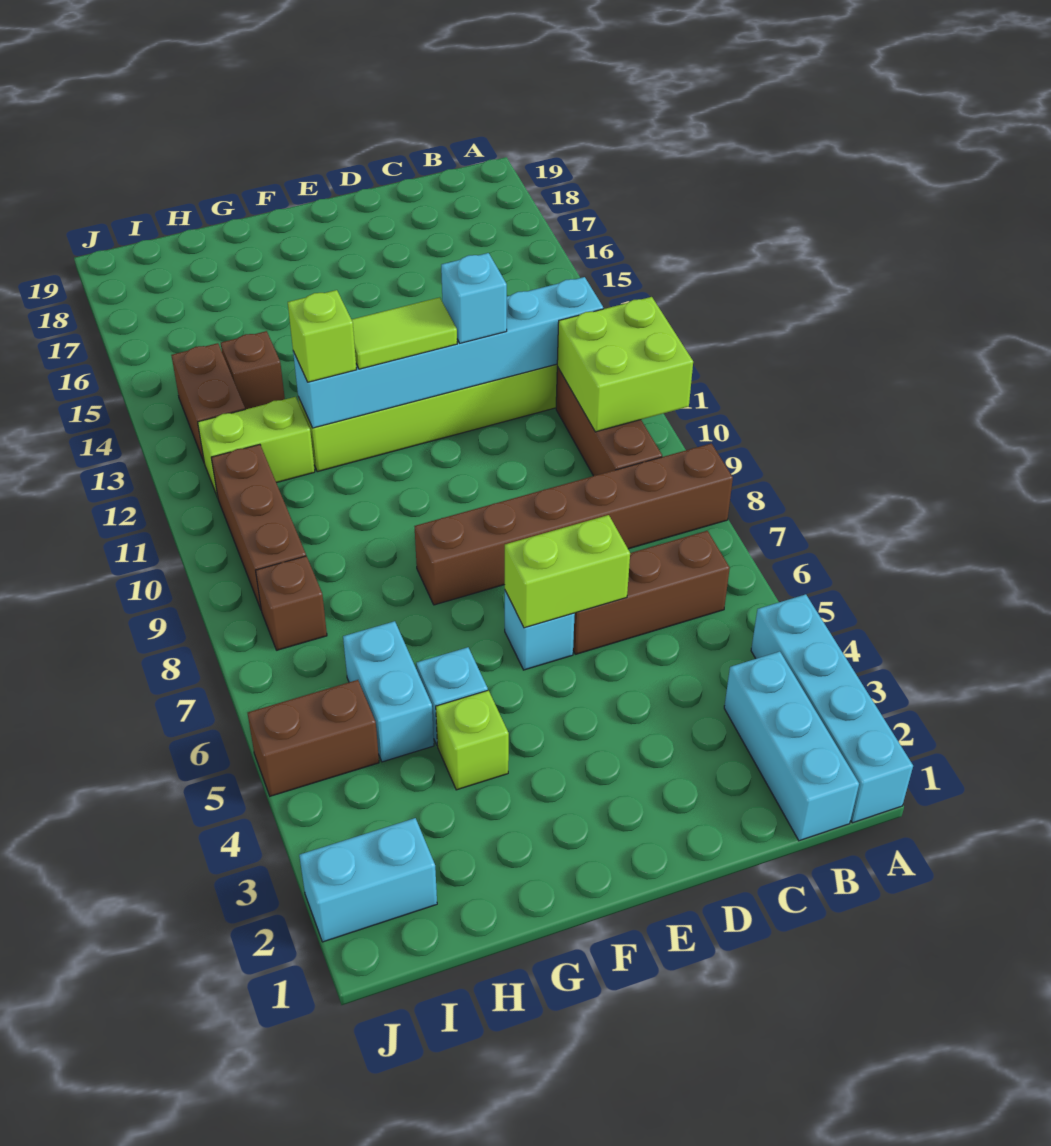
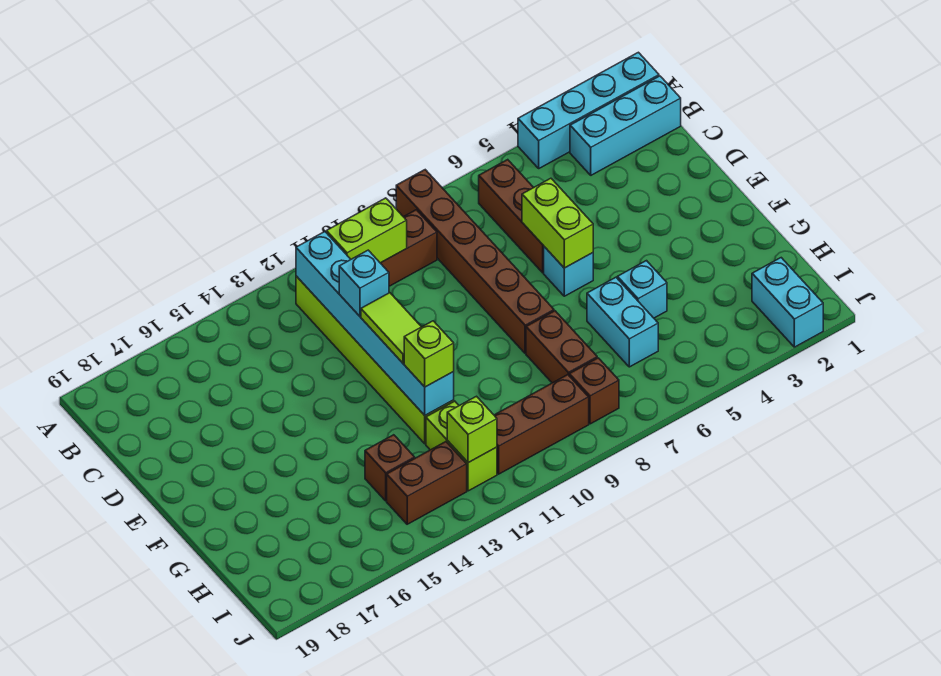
lime 2x2 brick [557,297,693,432] -> lime 1x2 brick [326,198,407,263]
lime 1x1 brick [436,690,509,790] -> lime 1x1 brick moved to [447,396,497,463]
cyan 1x2 brick [343,621,434,762] -> cyan 1x2 brick turned to [587,277,658,367]
brown 1x2 brick [248,680,379,796] -> brown 1x2 brick moved to [526,311,597,383]

